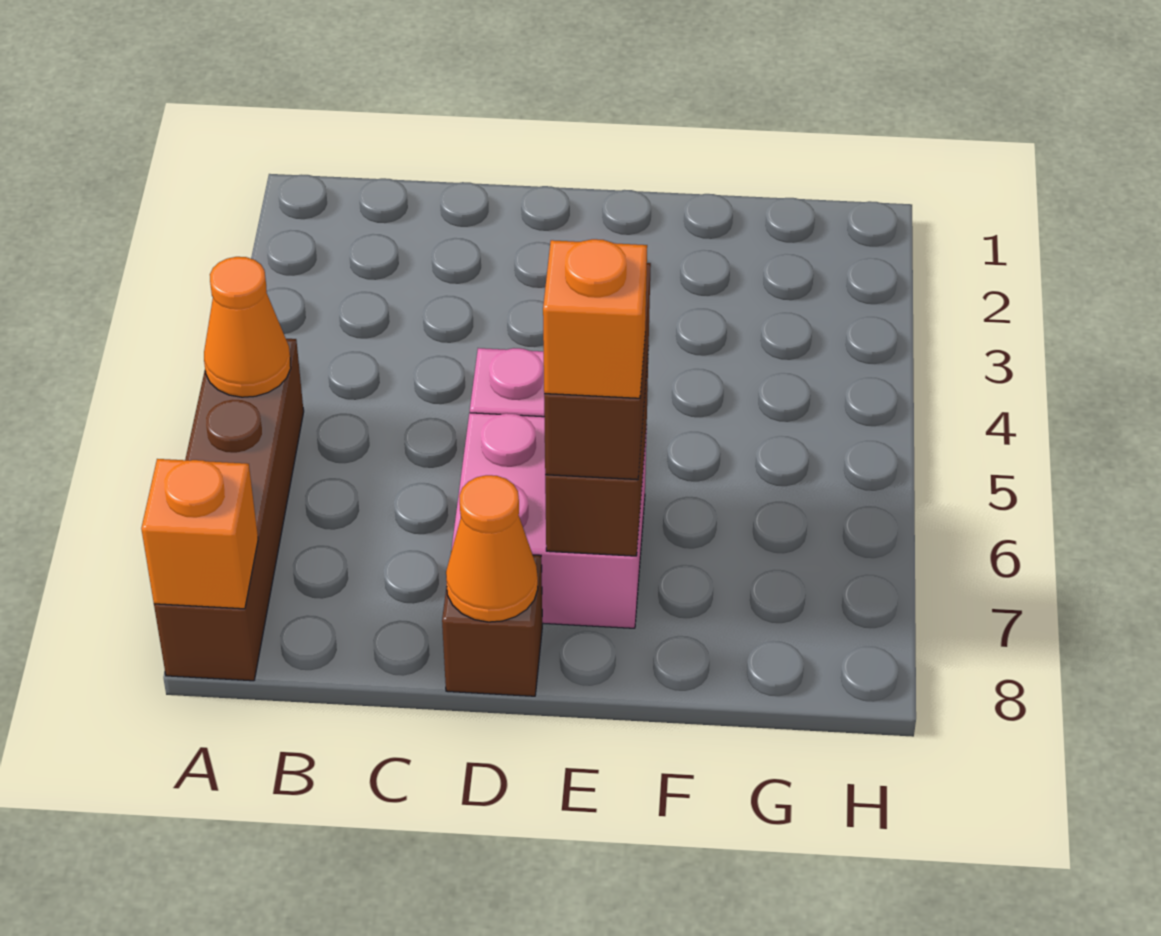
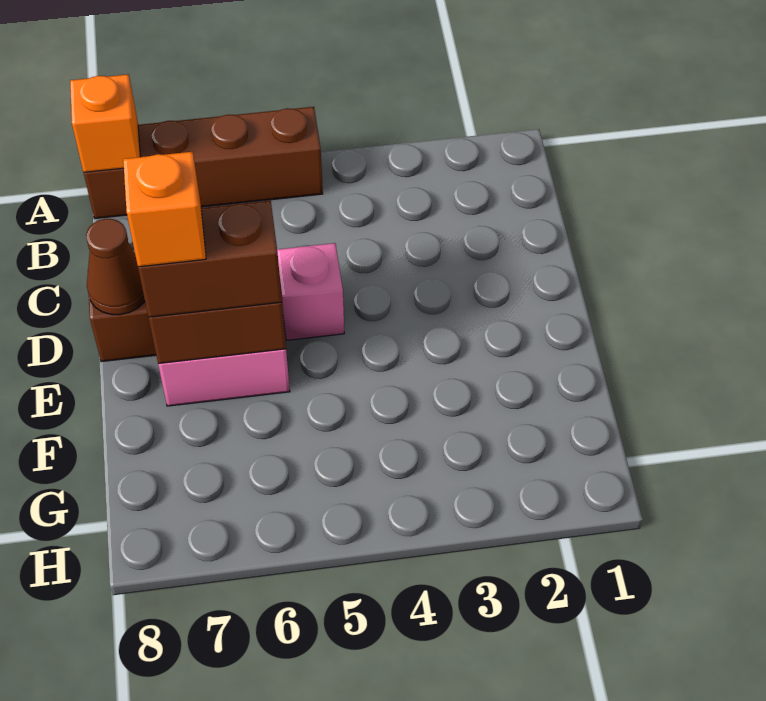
orange 1x1 cone [204,257,291,397] -> none
orange 1x1 cone [446,475,538,622] -> brown 1x1 cone [86,219,145,315]

